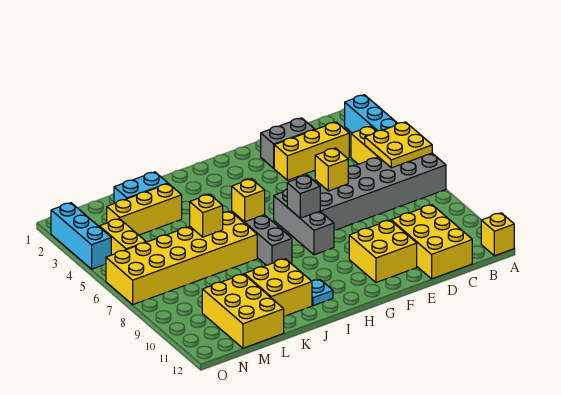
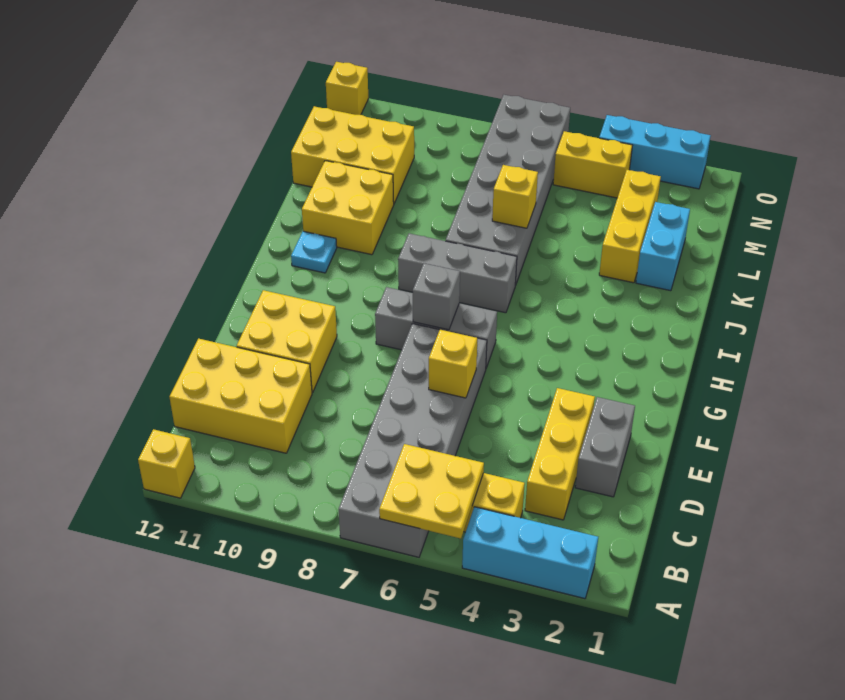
yellow 1x1 brick [232,179,265,222] -> yellow 1x1 brick moved to [326,62,368,115]
yellow 2x6 brick [106,211,257,304] -> grey 2x6 brick [446,95,570,285]

